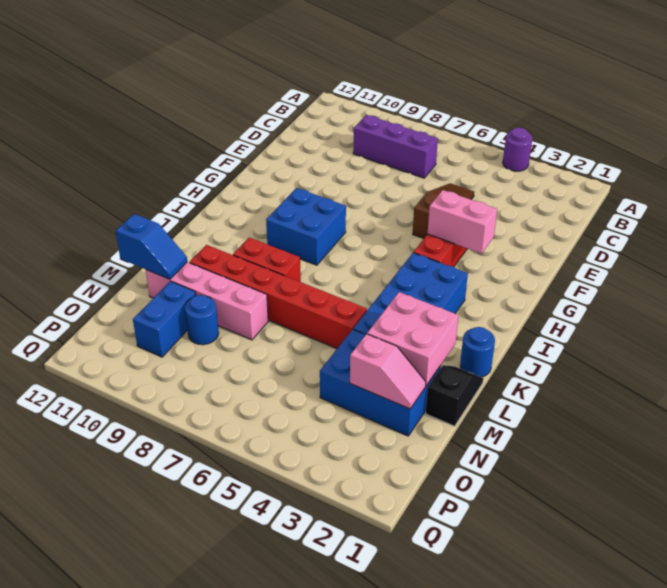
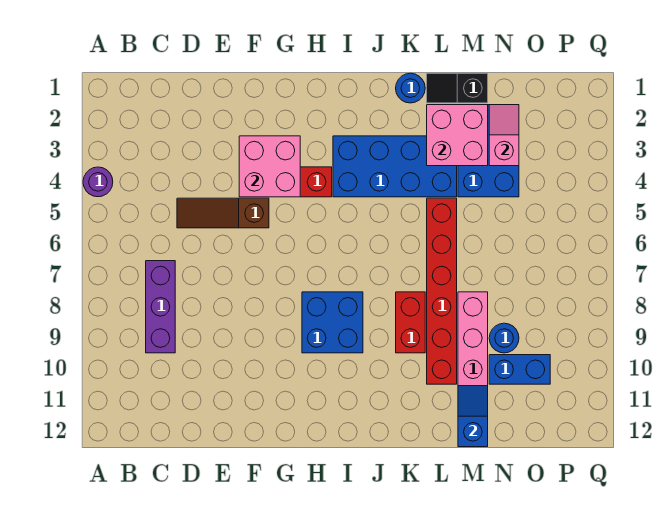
pink 1x2 brick [428,190,497,254] -> pink 2x2 brick [239,136,300,197]

